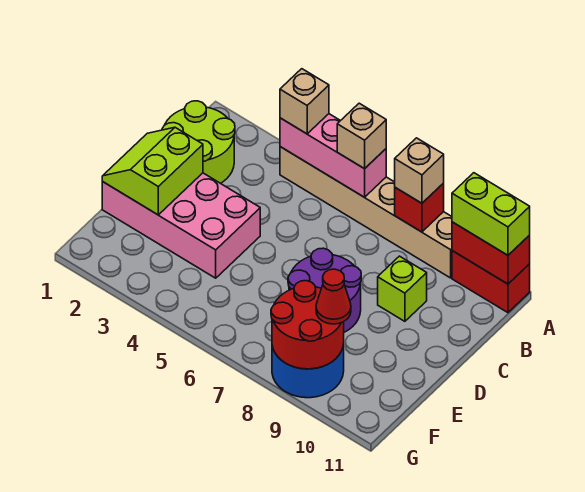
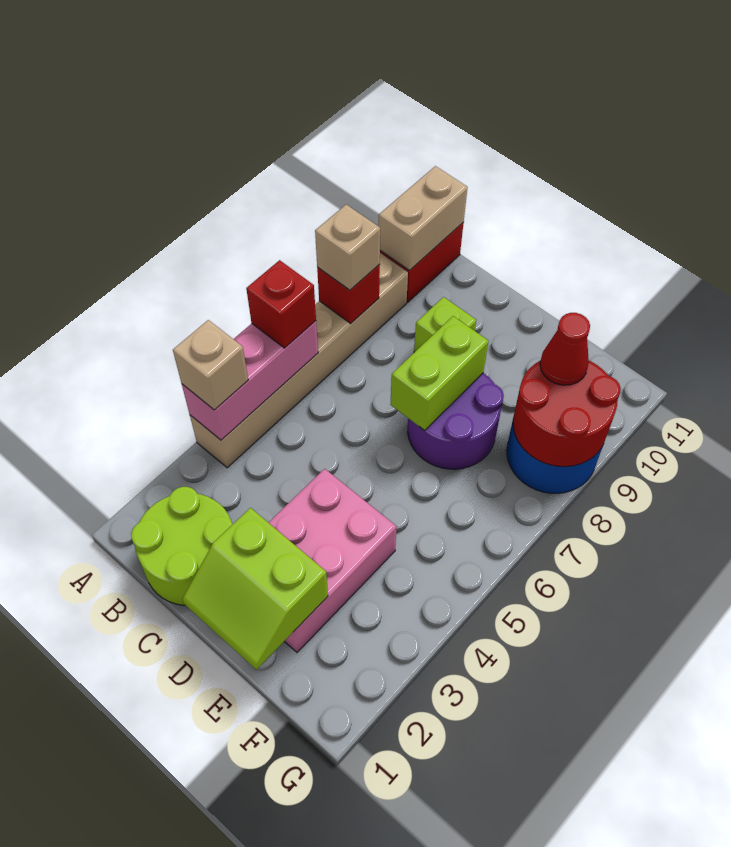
tan 1x1 brick [337,103,386,169] -> red 1x1 brick [246,260,316,348]
red 1x2 brick [452,222,530,284] -> tan 1x2 brick [379,166,468,271]
lime 1x2 brick [452,173,530,255] -> lime 1x2 brick moved to [390,316,489,430]
pink 2x4 brick [102,173,260,278] -> pink 2x3 brick [268,469,397,652]

